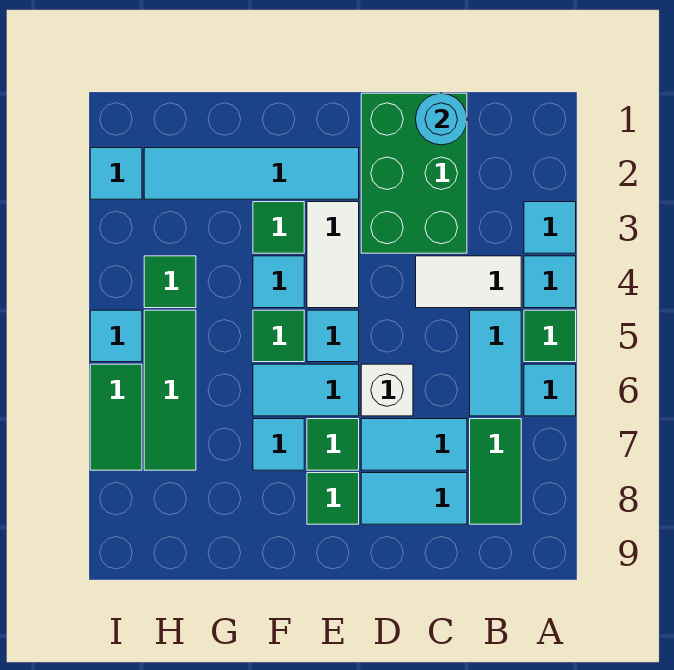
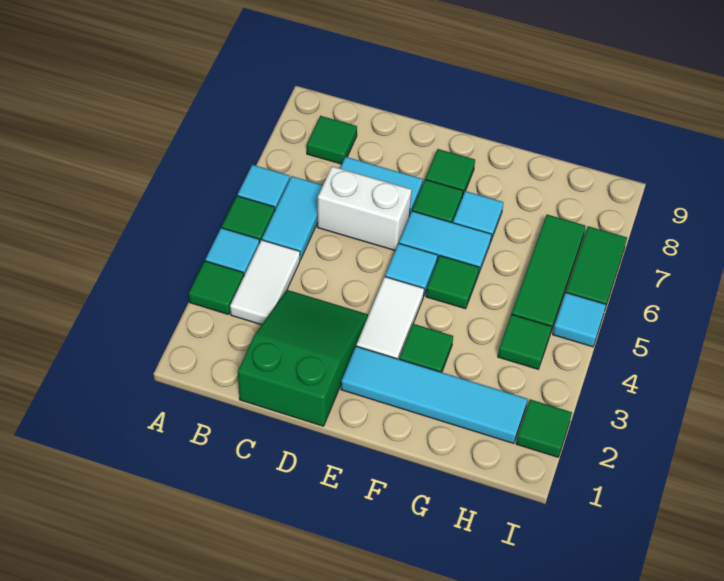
cyan 1x1 tile [524,202,576,253] -> green 1x1 tile [189,261,244,315]
white 1x2 tile [416,256,521,308] -> white 1x2 tile turned to [230,240,300,325]
green 1x2 tile [470,419,521,524] -> green 1x1 tile [307,116,357,164]
green 2x3 brick [361,93,467,253] -> green 2x3 slope [238,290,368,426]
cyan 1x1 round brick [416,93,467,145] -> none
cyan 1x2 tile [361,473,467,524] -> none
white 1x1 brick [361,364,413,416] -> white 1x2 brick [317,166,412,250]
cyan 1x1 tile [253,256,304,308] -> none
cyan 1x1 tile [90,148,142,199] -> green 1x1 tile [516,400,572,457]

